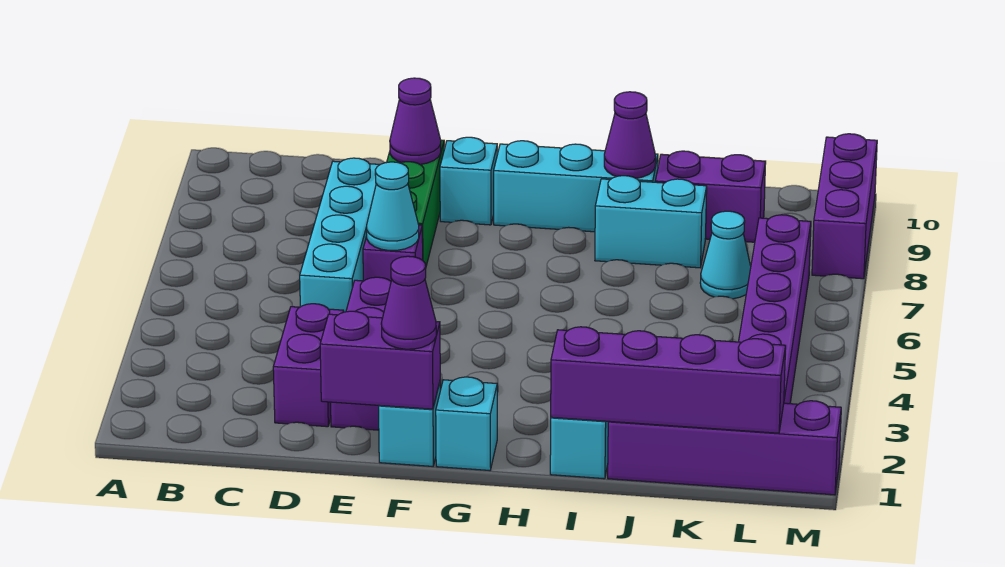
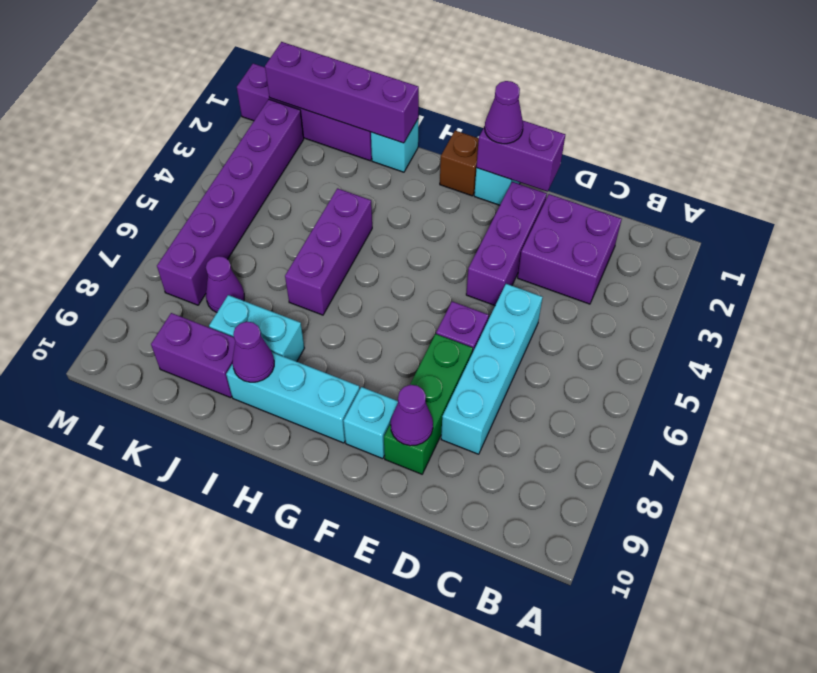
purple 1x2 brick [273,304,344,427] -> purple 2x2 brick [518,194,622,304]
cyan 1x1 cone [367,162,419,251] -> none
cyan 1x1 brick [436,377,497,470] -> brown 1x1 brick [440,131,479,196]
cyan 1x1 cone [700,211,751,299] -> purple 1x1 cone [206,256,244,312]
purple 1x3 brick [812,134,877,279] -> purple 1x3 brick moved to [285,188,372,315]

